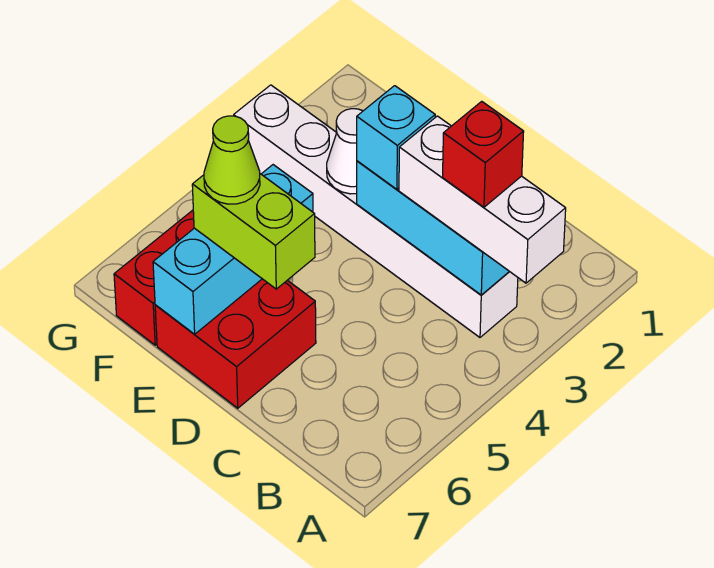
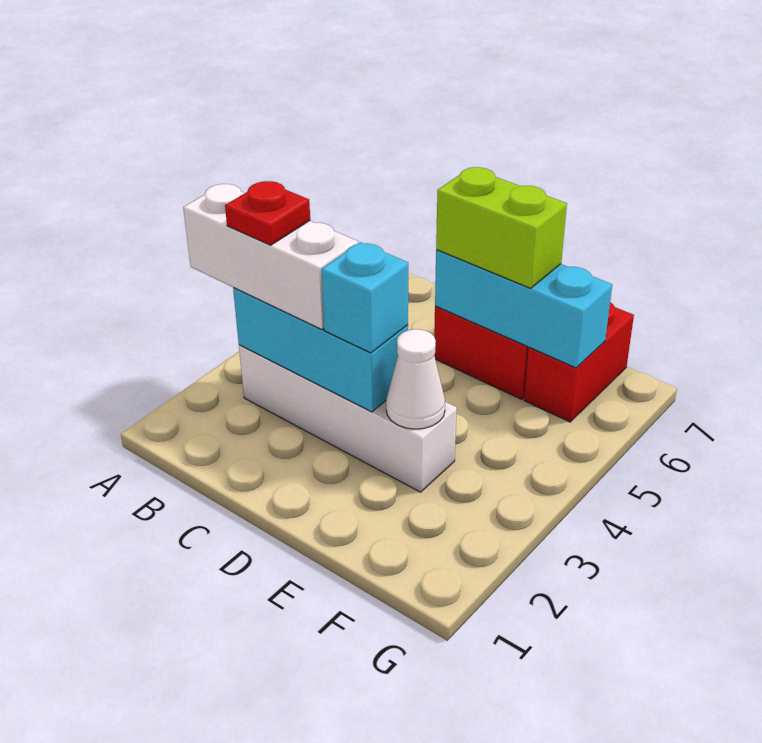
white 1x6 brick [234,85,518,337] -> white 1x4 brick [239,345,457,492]
red 1x1 brick [443,101,524,207] -> red 1x1 plate [225,181,310,245]
cyan 1x3 brick [153,165,313,334] -> cyan 1x3 brick turned to [435,250,612,368]
lime 1x1 cone [204,116,260,204] -> none

